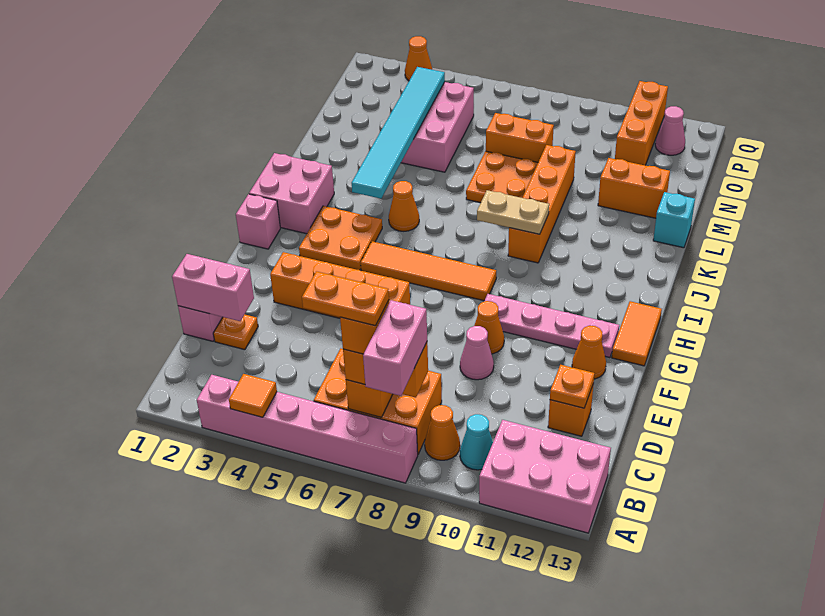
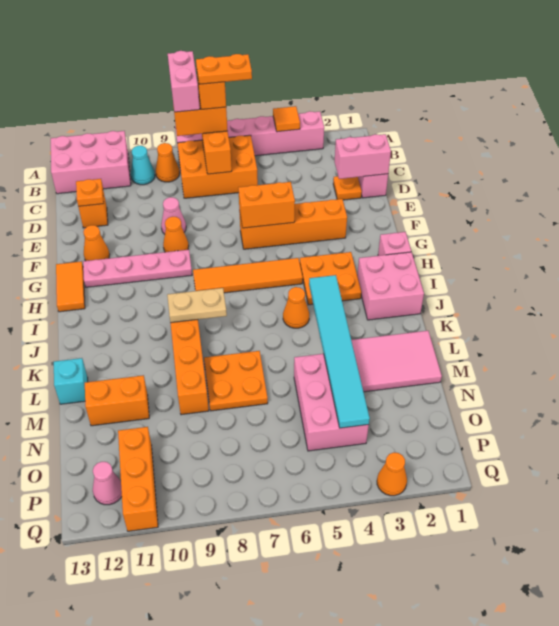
none -> pink 2x3 tile [351,331,442,392]
orange 1x2 brick [486,113,554,162] -> orange 1x2 brick moved to [238,182,295,228]

